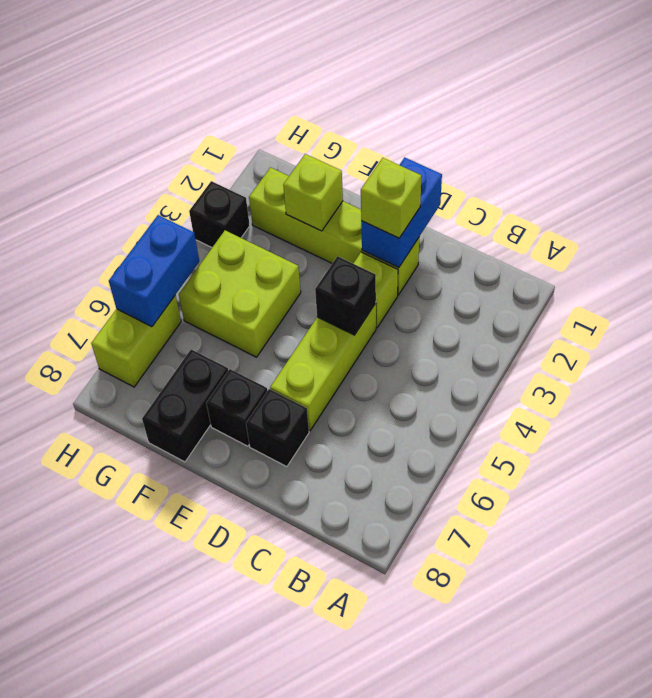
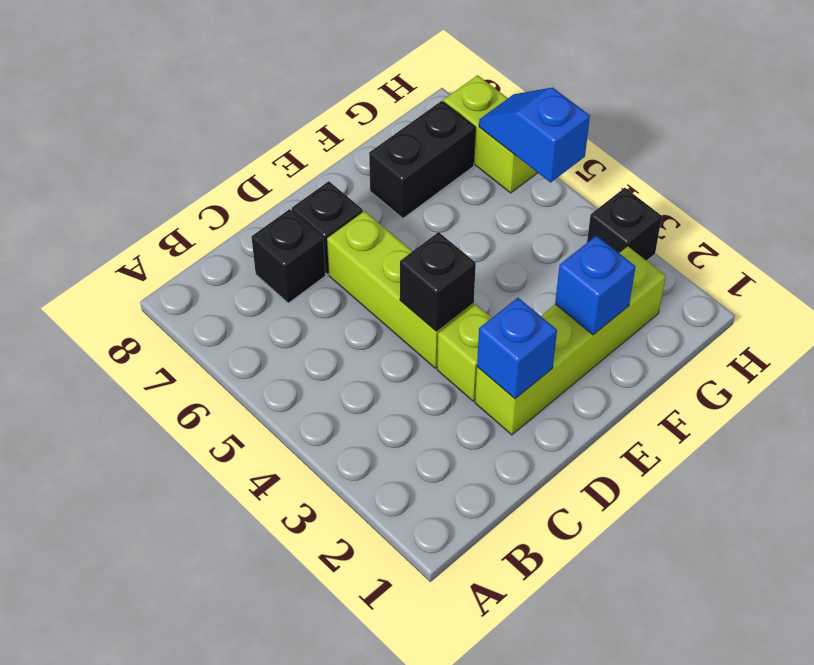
blue 1x2 brick [361,157,442,268] -> blue 1x1 brick [477,298,557,399]
lime 1x1 brick [361,158,421,238] -> none
black 1x1 brick [206,369,267,446] -> black 1x1 brick moved to [252,209,325,303]
lime 1x1 brick [283,154,343,231] -> blue 1x1 brick [555,236,636,335]
lime 2x2 brick [179,230,301,357] -> none
black 1x2 brick [142,349,228,462] -> black 1x2 brick turned to [369,101,475,218]
blue 1x2 brick [109,215,199,327] -> blue 1x2 slope [479,88,590,182]

